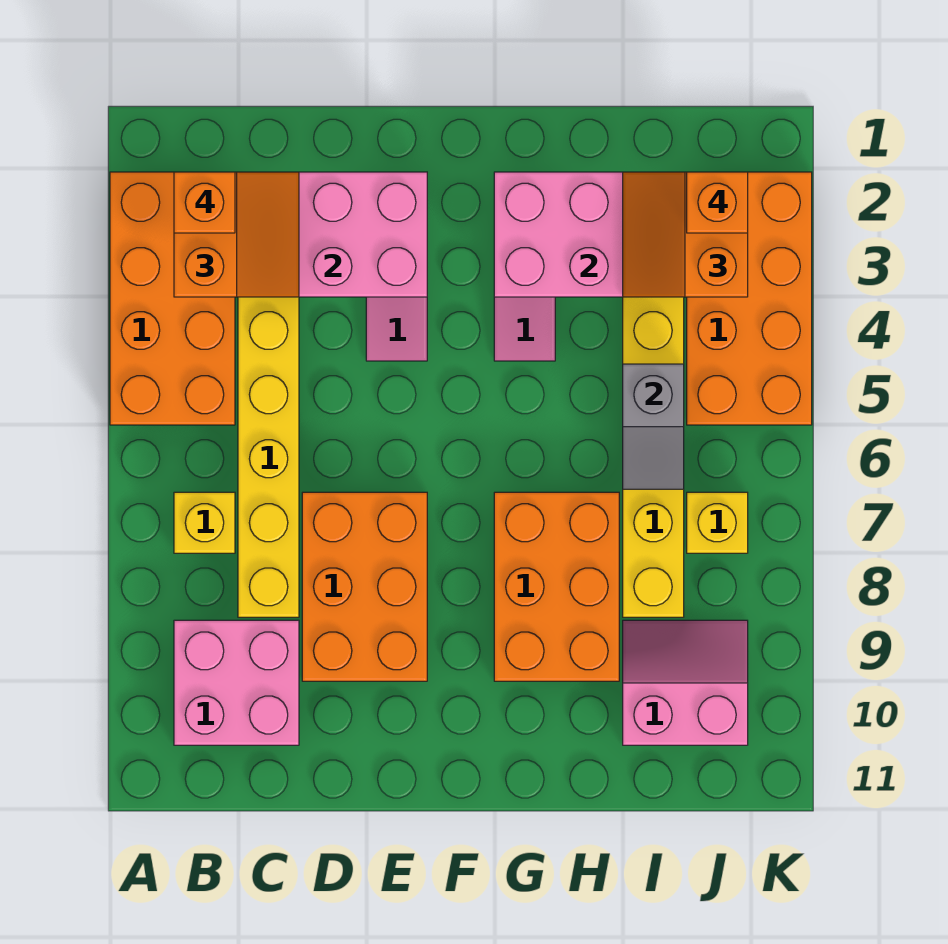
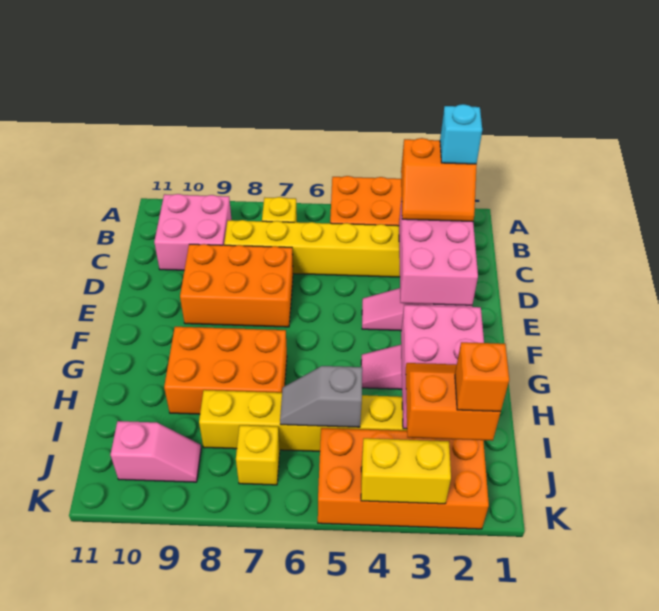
orange 1x1 brick [174,172,235,233] -> cyan 1x1 brick [440,104,482,164]
pink 2x2 slope [623,620,748,745] -> pink 1x2 slope [110,421,201,482]
none -> yellow 1x2 brick [361,438,451,504]

